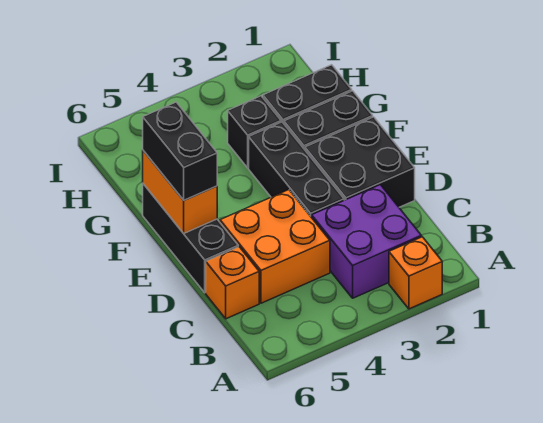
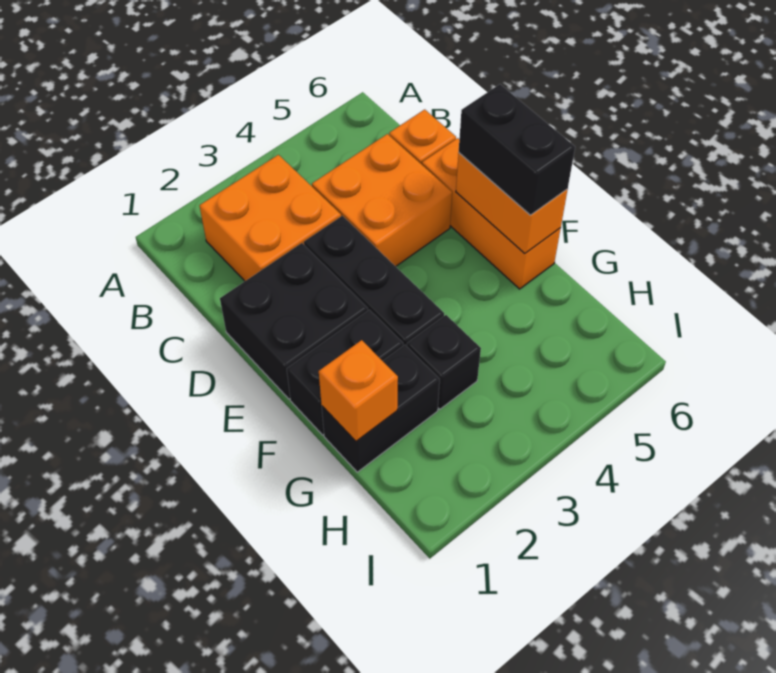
orange 1x1 brick [389,237,442,309] -> orange 1x1 brick moved to [319,340,398,441]
purple 2x2 brick [312,185,421,298] -> orange 2x2 brick [200,155,341,281]
black 1x3 brick [143,184,238,293] -> orange 1x3 brick [422,138,561,289]

